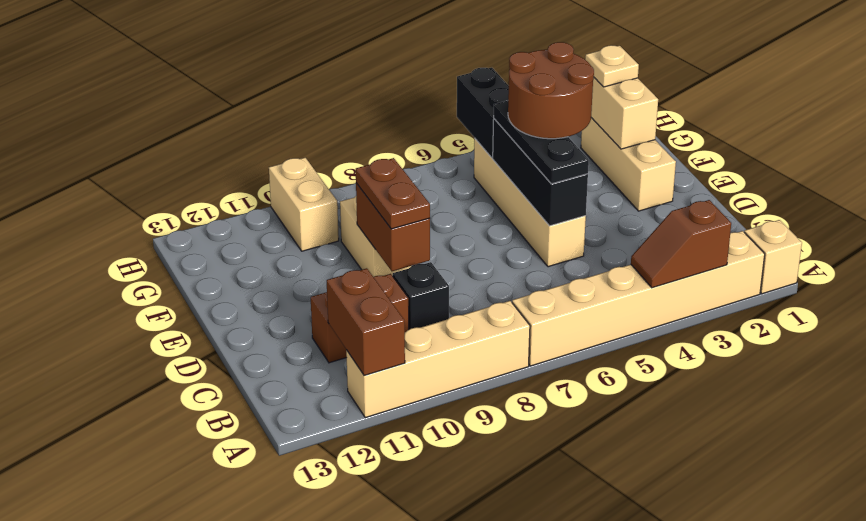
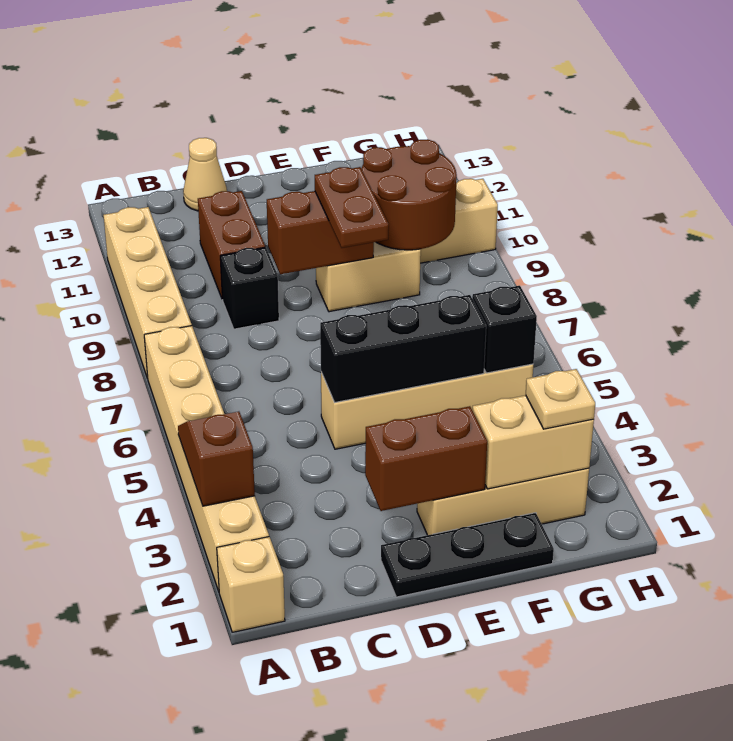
brown 1x2 brick [327,268,405,376] -> brown 1x2 brick moved to [365,406,487,511]
none -> tan 1x1 cone [183,138,227,211]
black 1x3 plate [494,101,589,184] -> black 1x3 plate moved to [381,513,554,597]
brown 1x2 plate [356,158,430,229] -> brown 1x2 plate turned to [315,167,389,248]
brown 2x2 round brick [508,42,594,139] -> brown 2x2 round brick moved to [361,139,457,250]
black 1x2 brick [457,68,509,158] -> black 1x1 brick [472,286,537,373]

